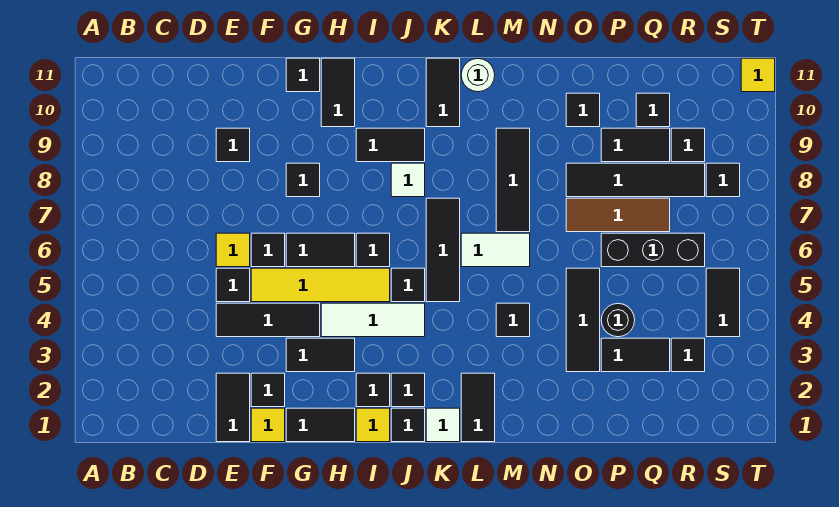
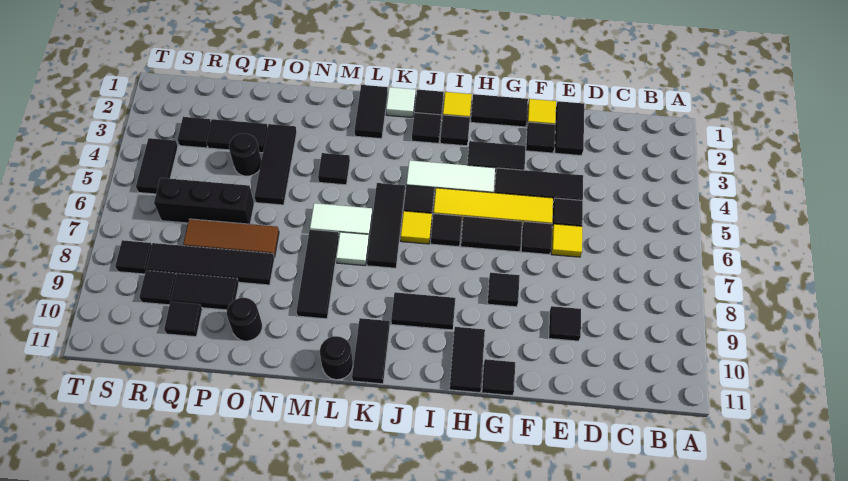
white 1x1 tile [391,163,425,197] -> white 1x1 tile moved to [336,232,369,266]
white 1x1 round brick [461,59,495,92] -> black 1x1 round brick [320,336,353,380]
black 1x1 tile [566,93,600,127] -> black 1x1 round brick [227,298,262,341]
yellow 1x1 tile [741,58,775,92] -> yellow 1x1 tile moved to [401,211,432,244]

